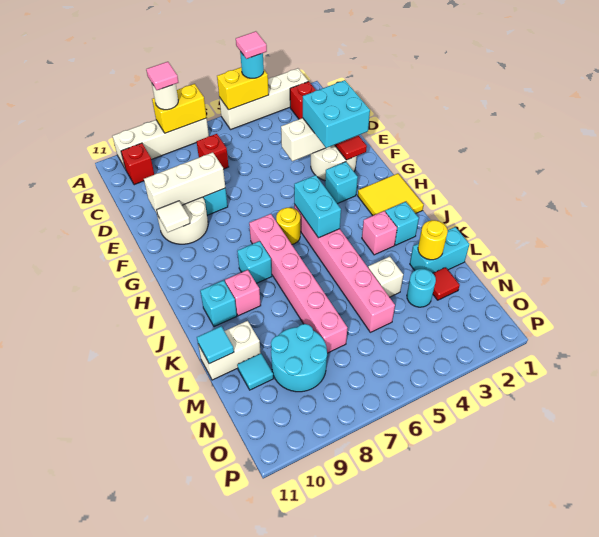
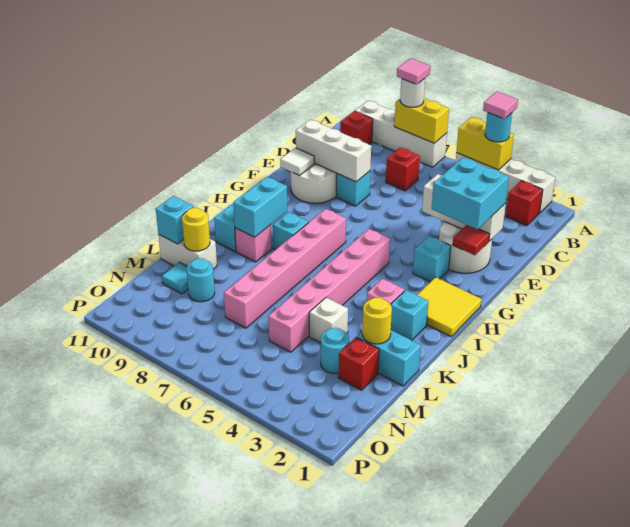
cyan 1x2 brick [294,175,341,238] -> cyan 1x2 brick moved to [233,177,287,237]
yellow 1x1 round brick [276,208,300,244] -> yellow 1x1 round brick moved to [182,208,210,251]
cyan 1x1 tile [197,326,234,364] -> cyan 1x1 brick [156,196,193,244]
red 1x1 tile [433,267,460,300] -> red 1x1 brick [339,337,379,390]
cyan 2x2 round brick [271,324,327,392] -> cyan 1x1 round brick [187,258,215,302]

